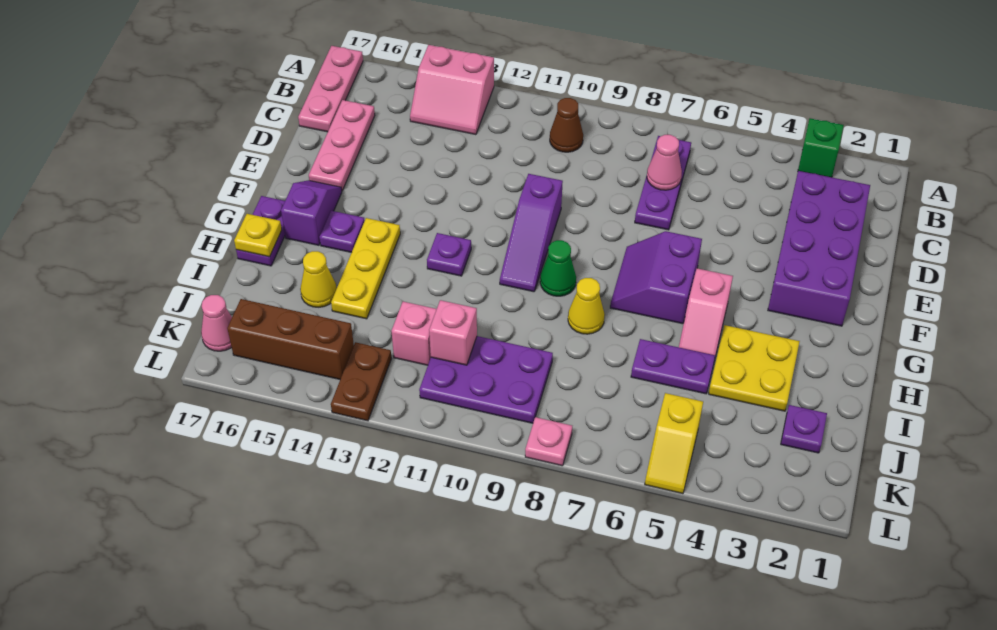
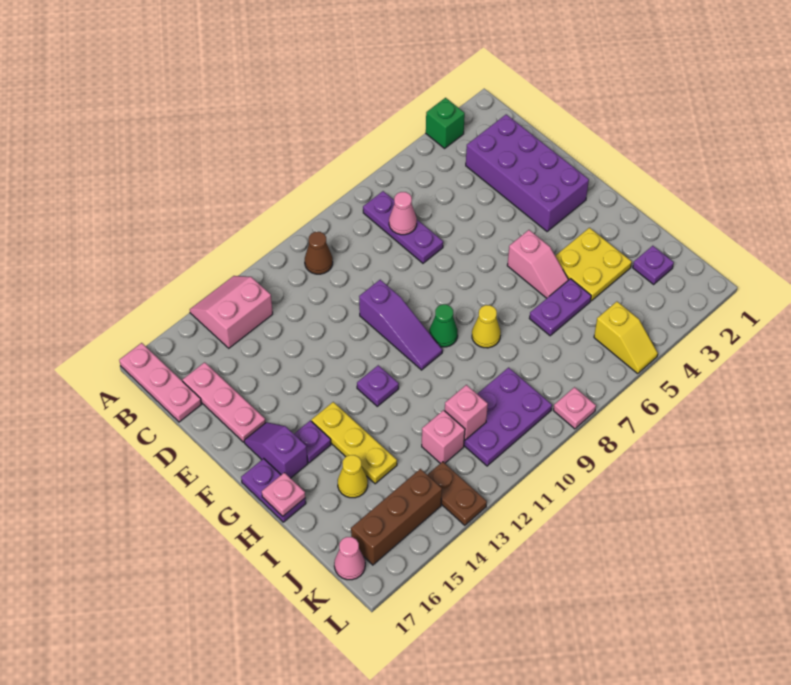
pink 2x2 slope [410,45,494,135] -> pink 2x2 slope turned to [190,276,273,348]
purple 2x2 slope [610,231,702,324] -> none
yellow 1x1 plate [234,214,282,257] -> pink 1x1 plate [262,473,305,516]

